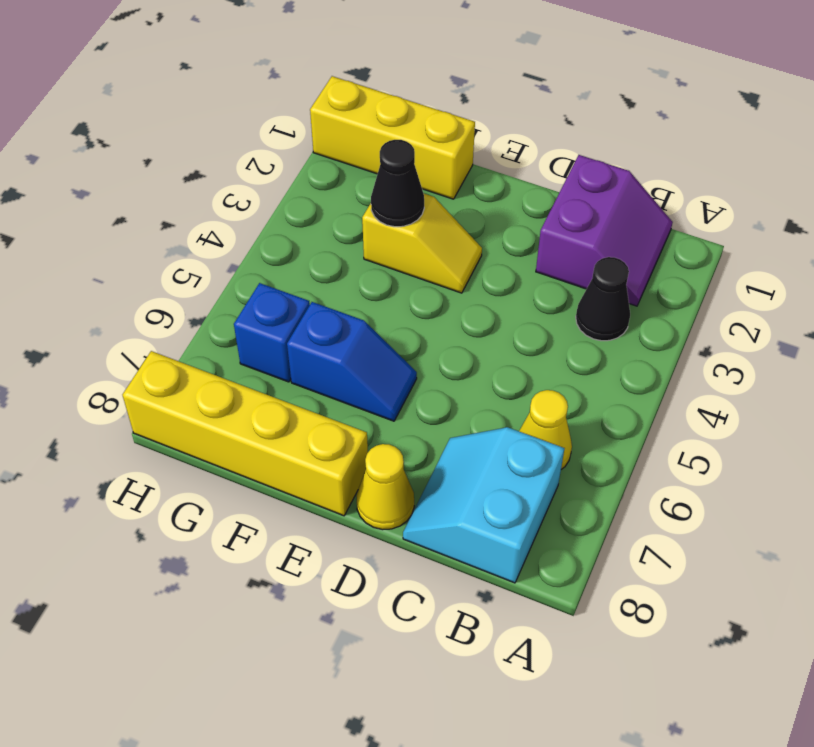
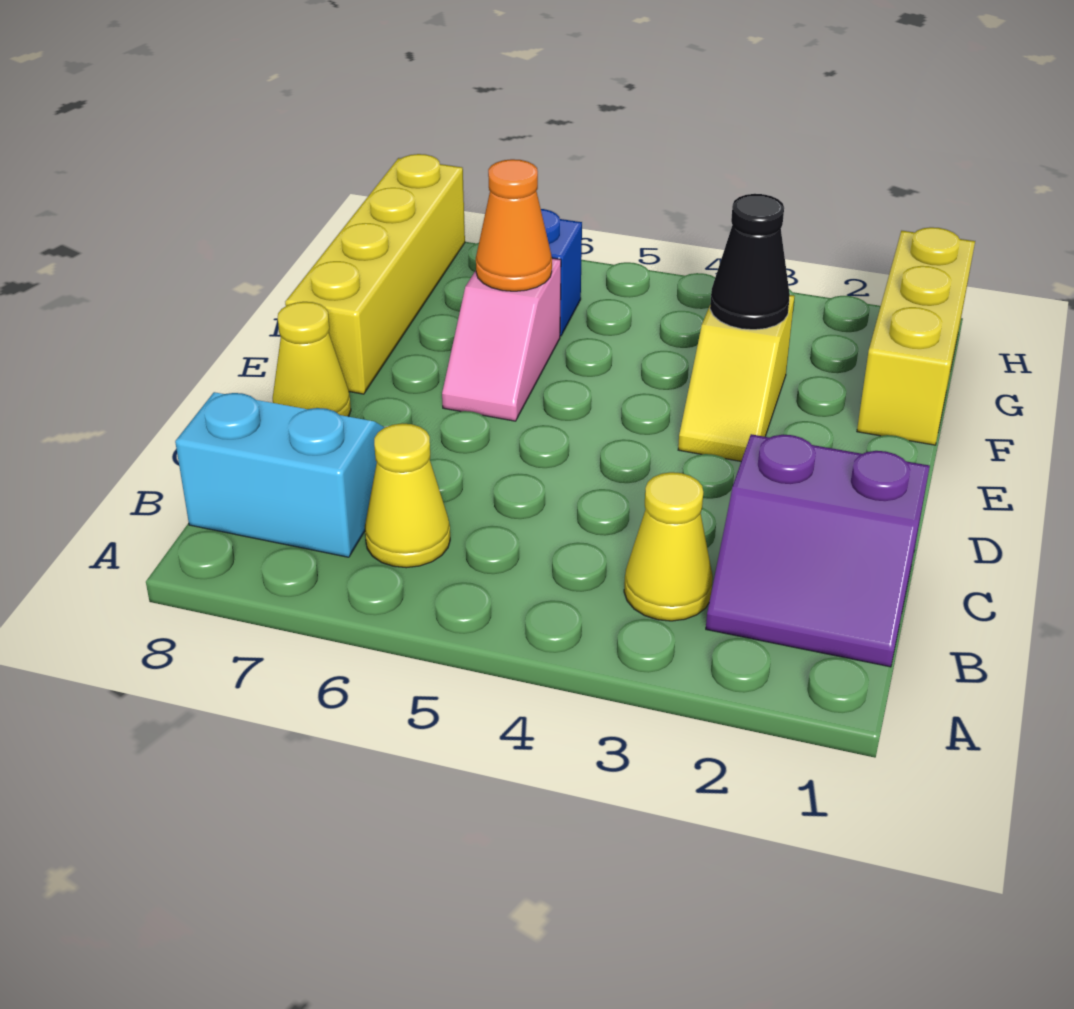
black 1x1 cone [576,257,630,341] -> yellow 1x1 cone [624,472,713,621]
blue 1x2 slope [287,302,417,421] -> pink 1x2 slope [442,258,561,421]
none -> orange 1x1 cone [476,159,552,291]

